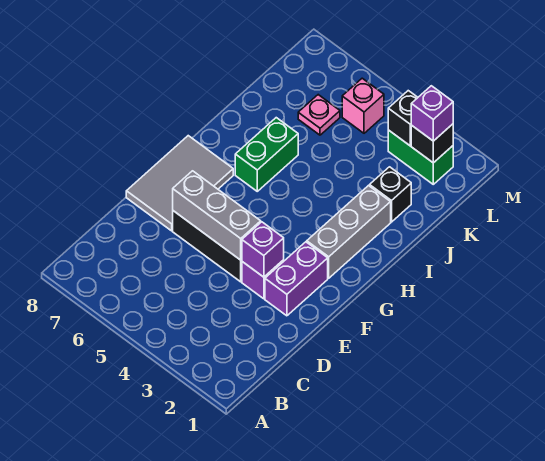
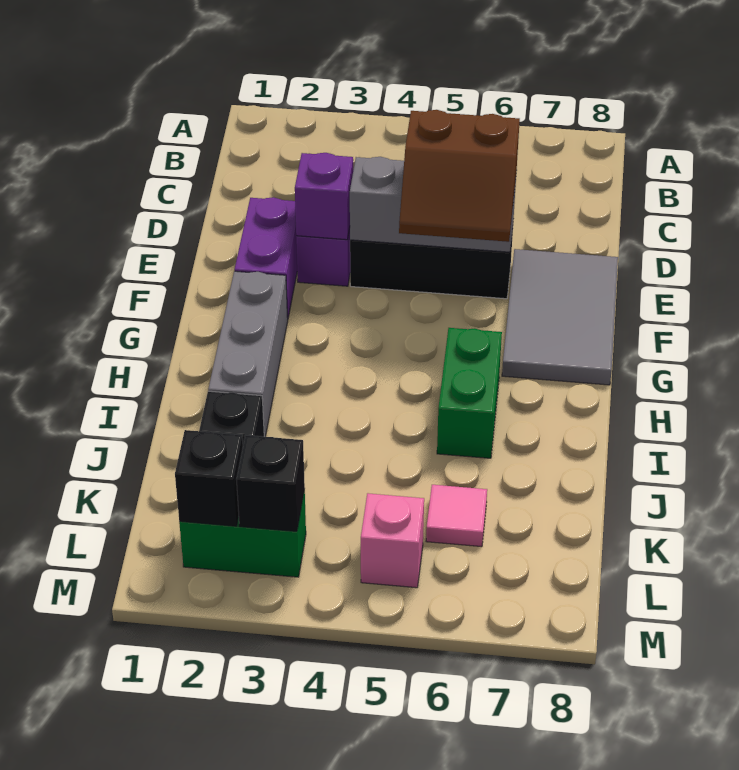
none -> brown 2x2 slope [399,110,520,242]
pink 1x1 plate [298,95,340,135] -> pink 1x1 tile [426,485,487,547]
purple 1x1 brick [411,86,453,141] -> none

